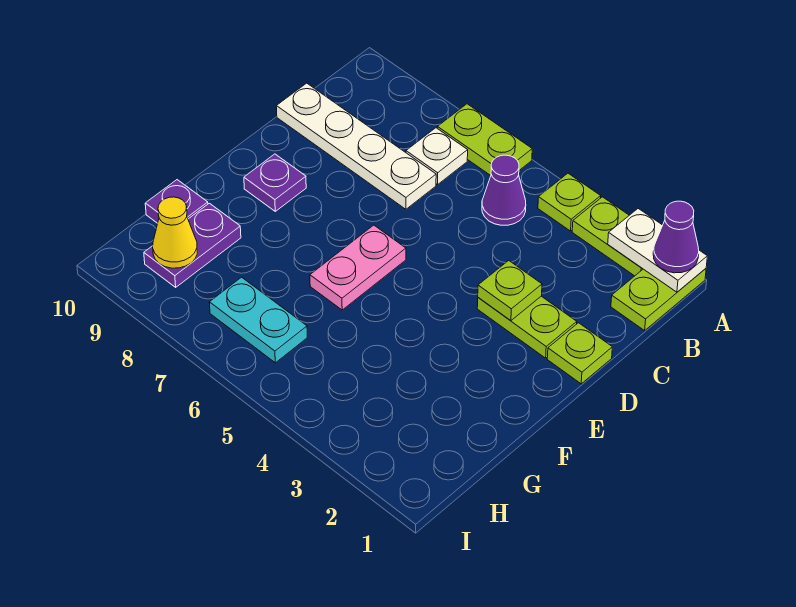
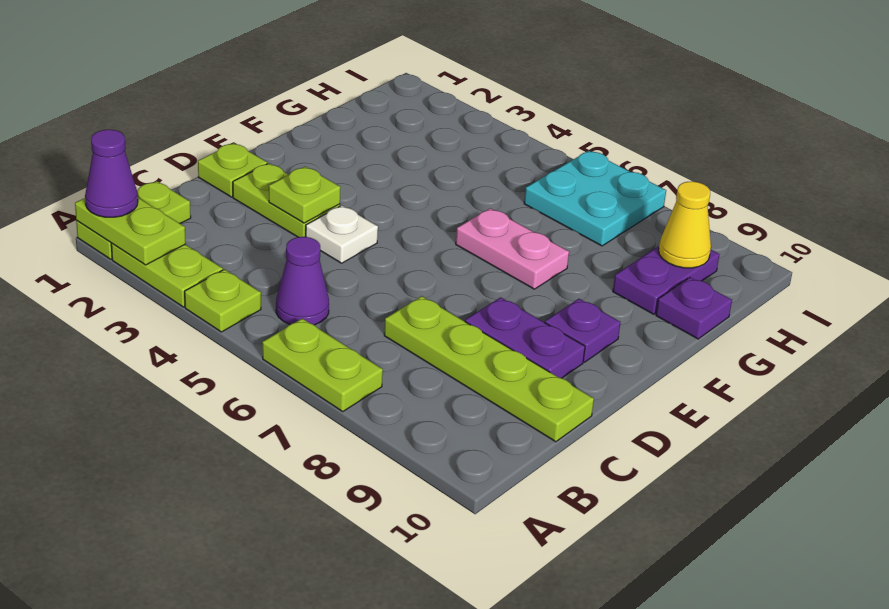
white 1x2 plate [608,209,707,292] -> lime 1x2 plate [75,198,186,265]
white 1x1 plate [406,128,468,185] -> white 1x1 plate moved to [306,205,378,263]
white 1x4 plate [276,83,436,209] -> lime 1x4 plate [384,296,594,442]
none -> purple 1x2 plate [465,297,585,378]
pink 1x2 plate [310,225,406,310] -> pink 1x2 plate turned to [456,208,569,289]
cyan 1x2 plate [209,277,307,363] -> cyan 2x2 plate [524,151,666,246]

